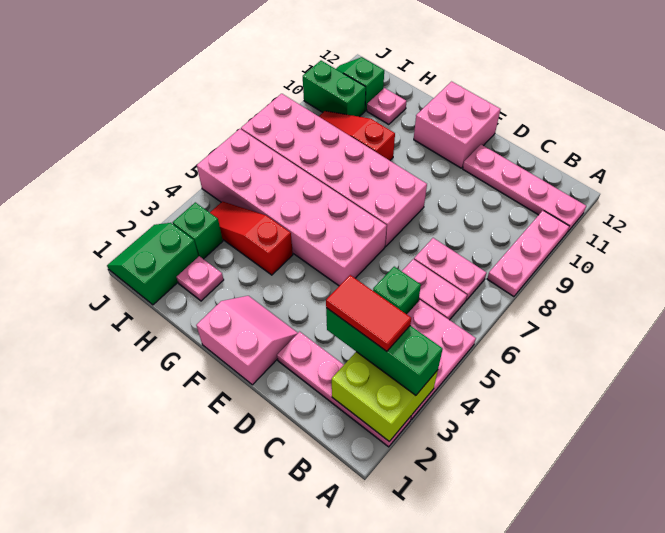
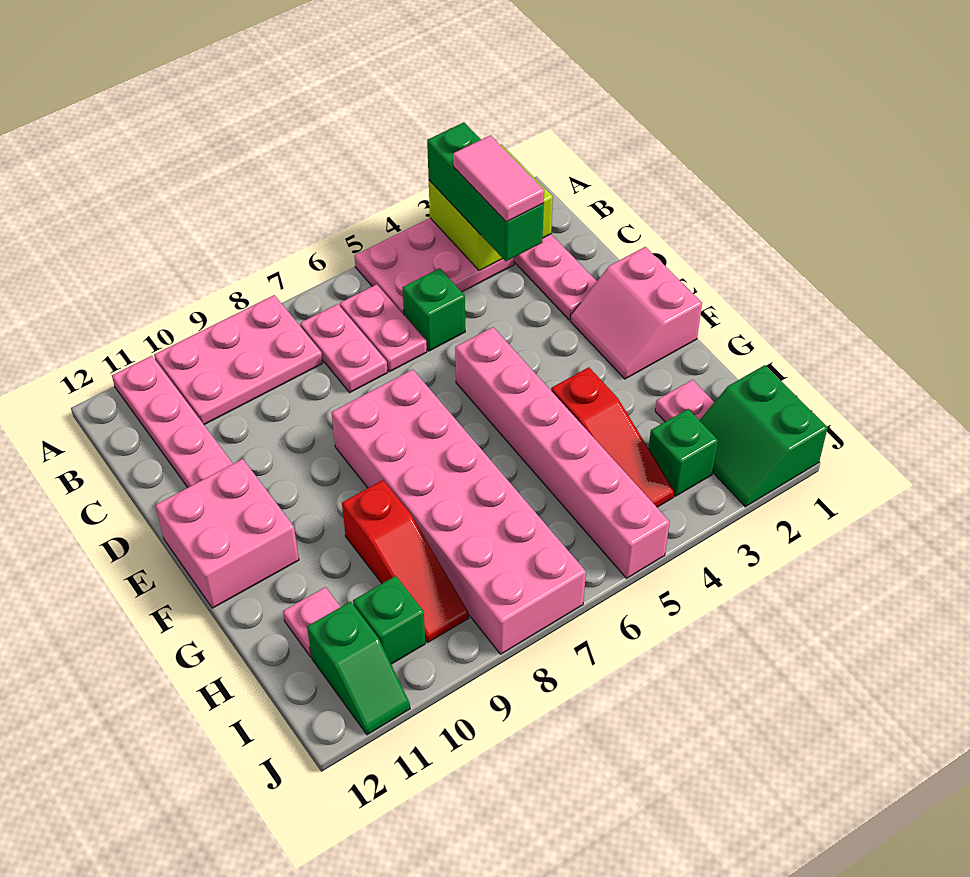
pink 1x3 plate [487,211,569,297] -> pink 2x3 plate [154,295,323,425]
red 1x2 tile [326,275,411,351] -> pink 1x2 tile [453,135,544,222]
pink 2x6 brick [197,129,387,286] -> pink 1x6 brick [455,327,670,578]
green 2x2 slope [107,223,198,305] -> green 2x2 slope turned to [700,365,828,507]
green 1x2 brick [303,61,366,117] -> green 1x1 brick [353,576,425,664]

